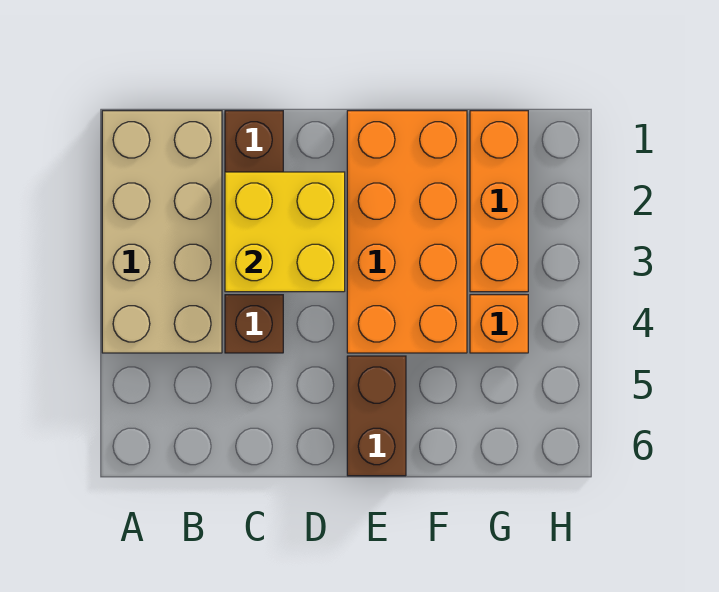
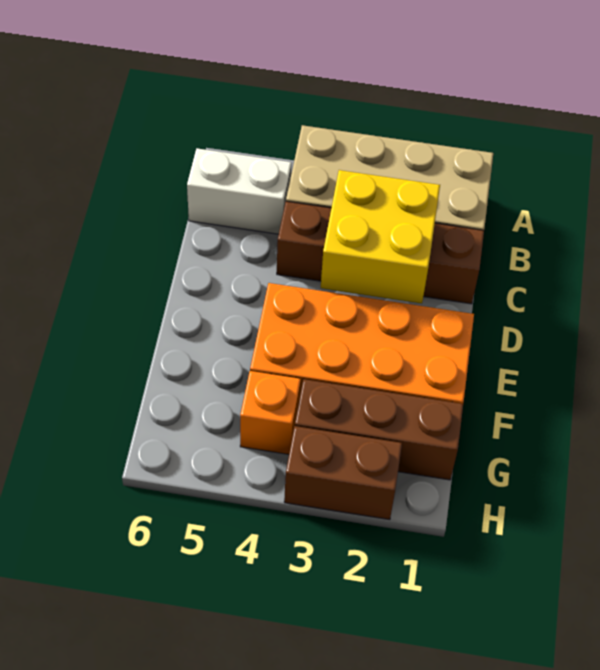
none -> white 1x2 brick [187,149,291,234]
brown 1x2 brick [347,356,406,476] -> brown 1x2 brick moved to [284,426,402,520]
orange 1x3 brick [470,111,528,292] -> brown 1x3 brick [295,379,463,480]

